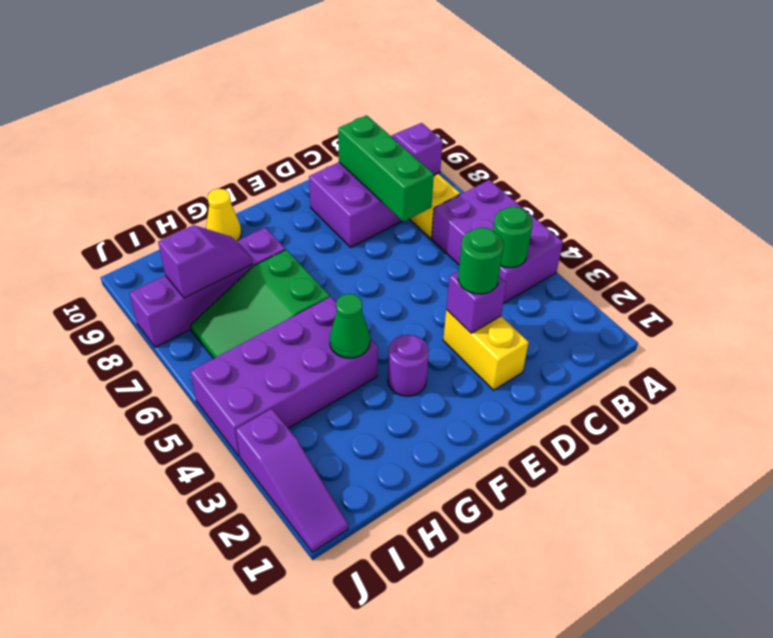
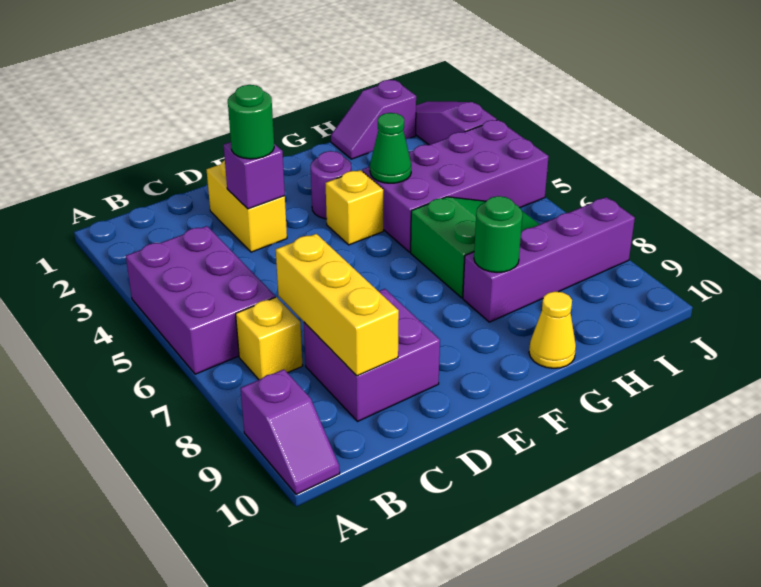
green 1x1 round brick [493,206,533,268] -> green 1x1 round brick moved to [474,196,523,272]
green 1x3 brick [338,115,434,222] -> yellow 1x3 brick [276,234,399,376]
none -> yellow 1x1 brick [326,170,383,245]
purple 1x2 slope [158,225,252,298] -> purple 1x2 slope moved to [331,80,416,159]

